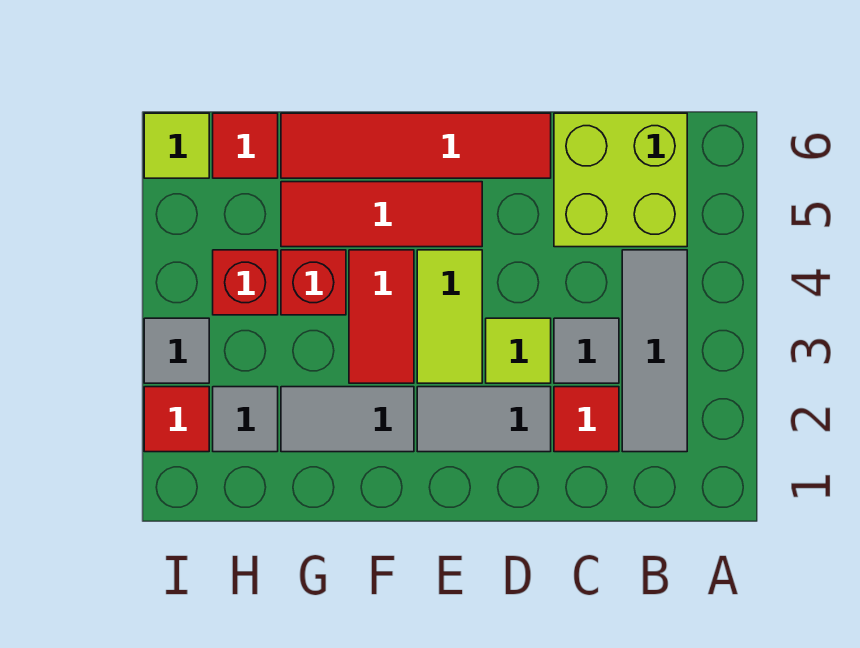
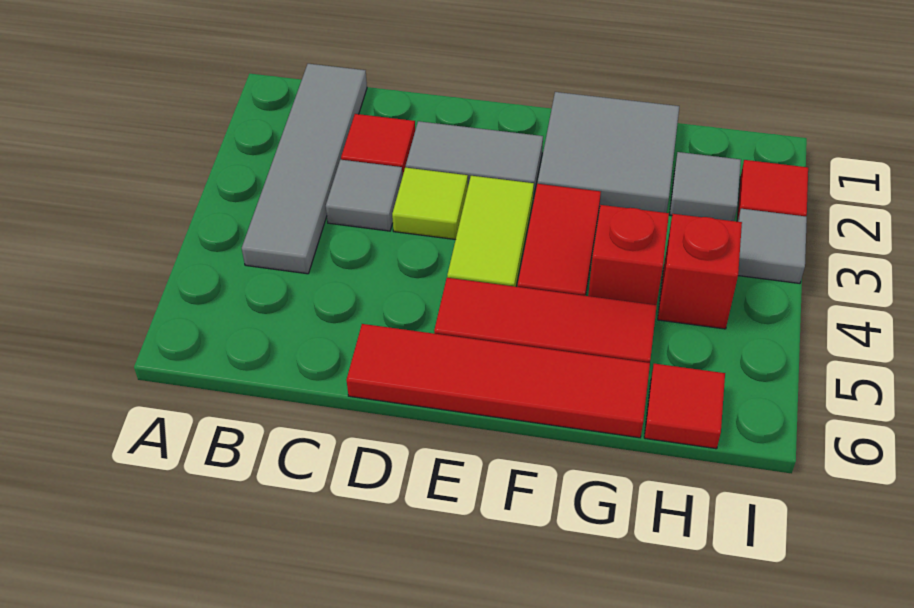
grey 1x3 tile [622,250,687,452] -> grey 1x4 tile [242,64,367,274]
lime 2x2 brick [554,113,687,247] -> none
grey 1x2 tile [281,387,414,452] -> grey 2x2 tile [537,92,679,213]
lime 1x1 tile [144,113,209,178] -> none

